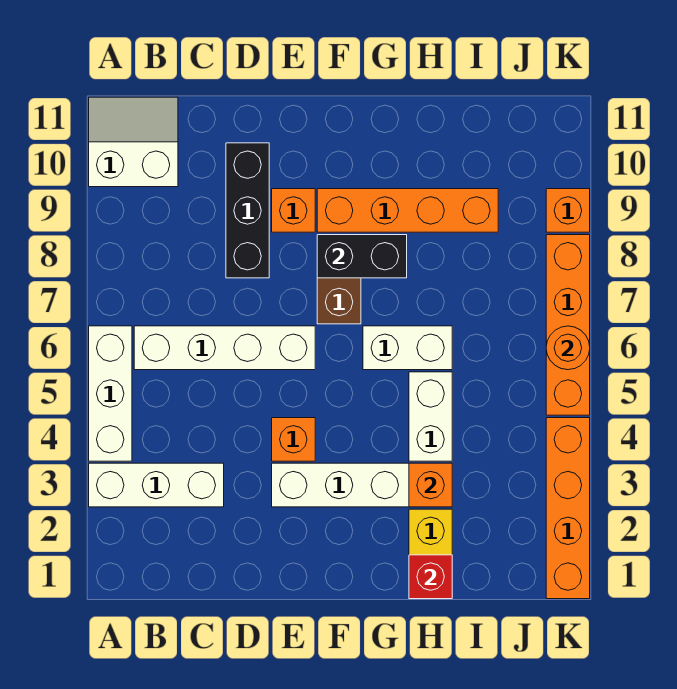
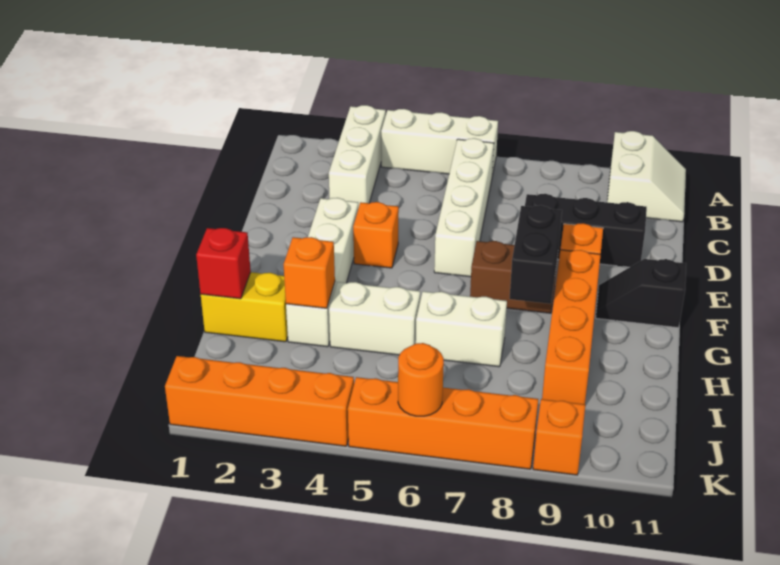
none -> black 1x2 slope [596,259,686,328]
white 1x2 brick [363,326,452,370] -> white 1x2 brick turned to [416,291,507,367]

